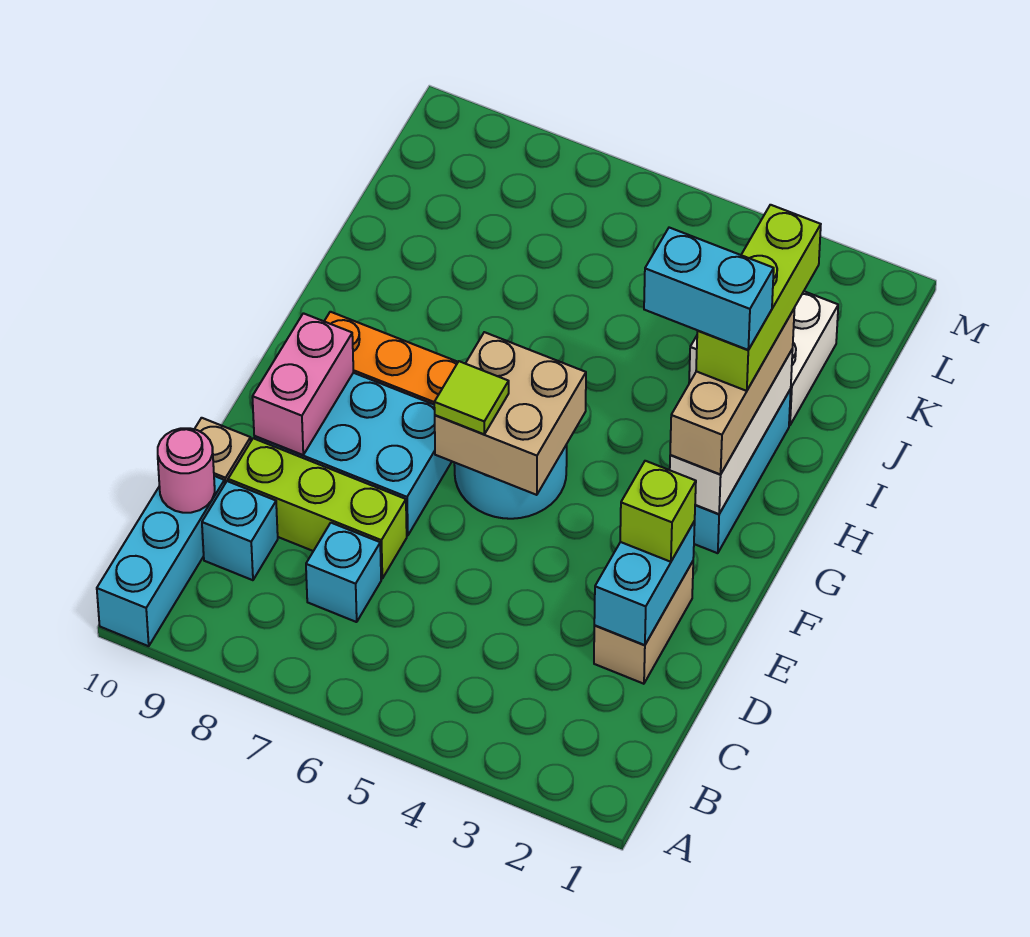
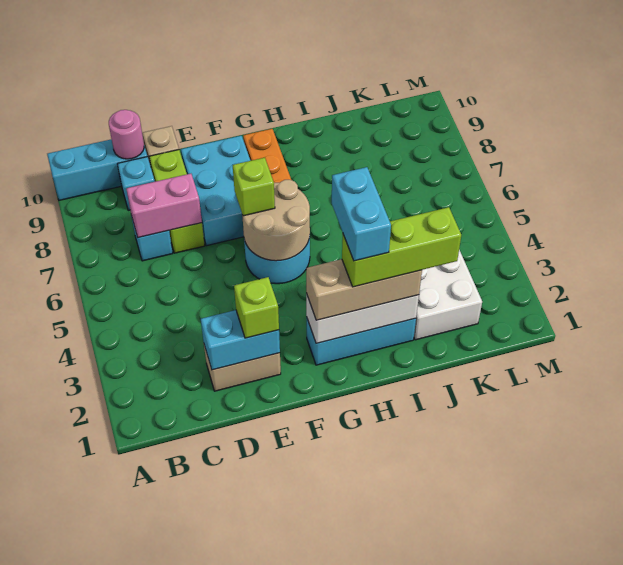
pink 1x2 brick [252,313,353,455] -> pink 1x2 brick moved to [126,174,202,238]
tan 2x2 brick [435,332,586,495] -> tan 2x2 round brick [242,180,310,261]
lime 1x1 tile [434,361,509,434] -> lime 1x1 brick [233,158,275,216]

